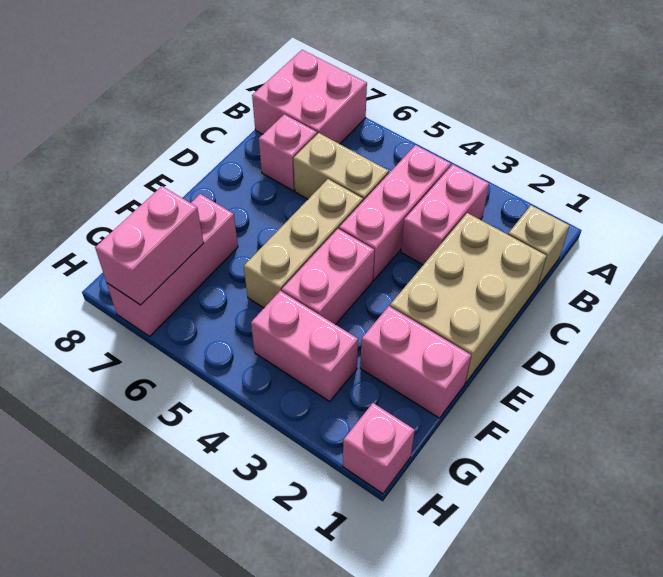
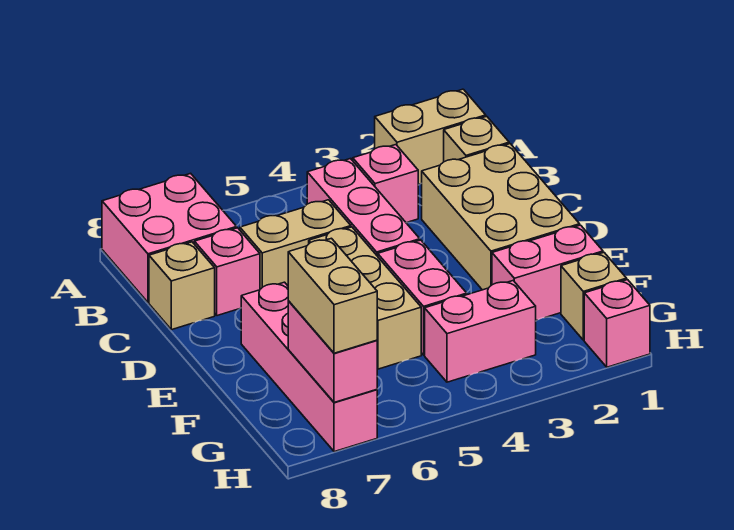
none -> tan 1x2 brick [375,89,486,184]
pink 1x2 brick [401,165,489,265] -> pink 1x1 brick [353,145,418,223]
none -> tan 1x1 brick [149,242,215,330]
pink 1x3 brick [107,194,238,336] -> pink 1x4 brick [241,282,377,452]
none -> tan 1x1 brick [561,253,627,340]
none -> tan 1x2 brick [288,238,377,353]

